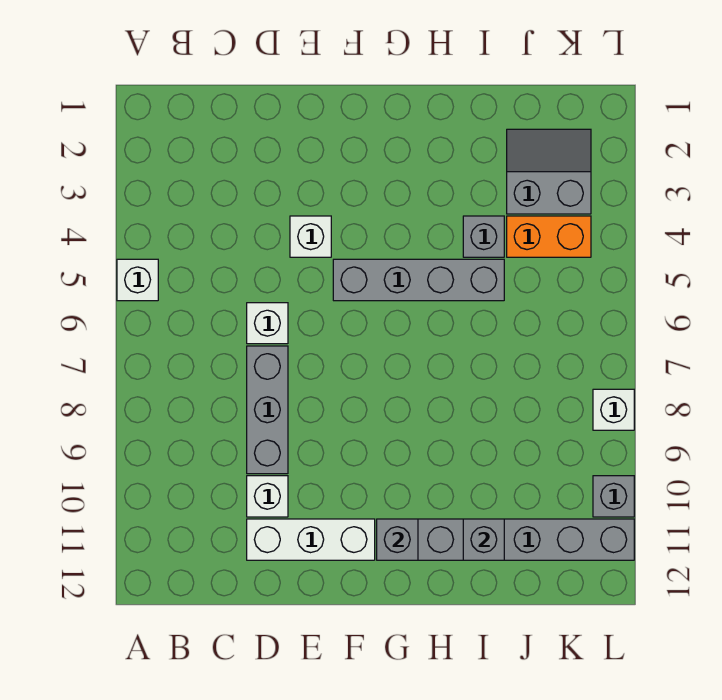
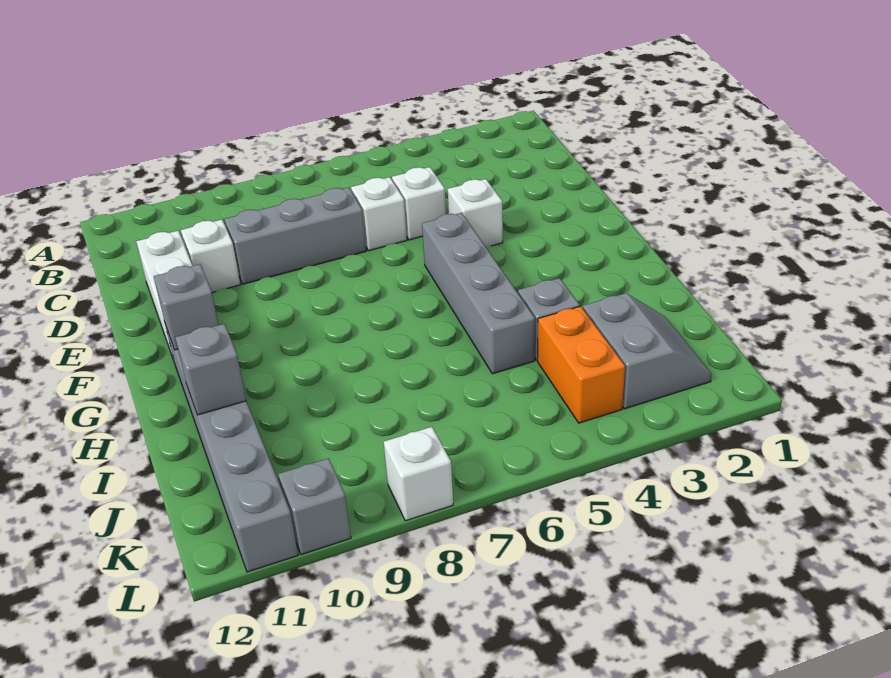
white 1x1 brick [117,259,158,301] -> white 1x1 brick moved to [392,167,446,240]

